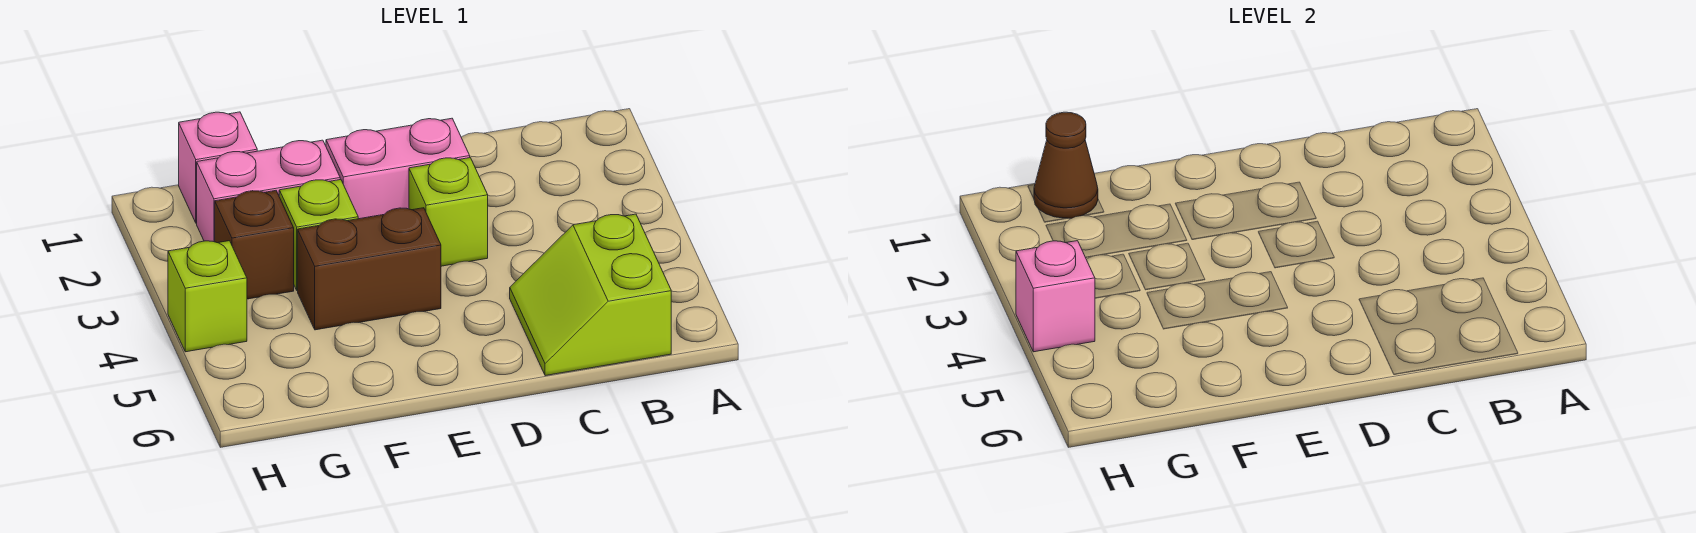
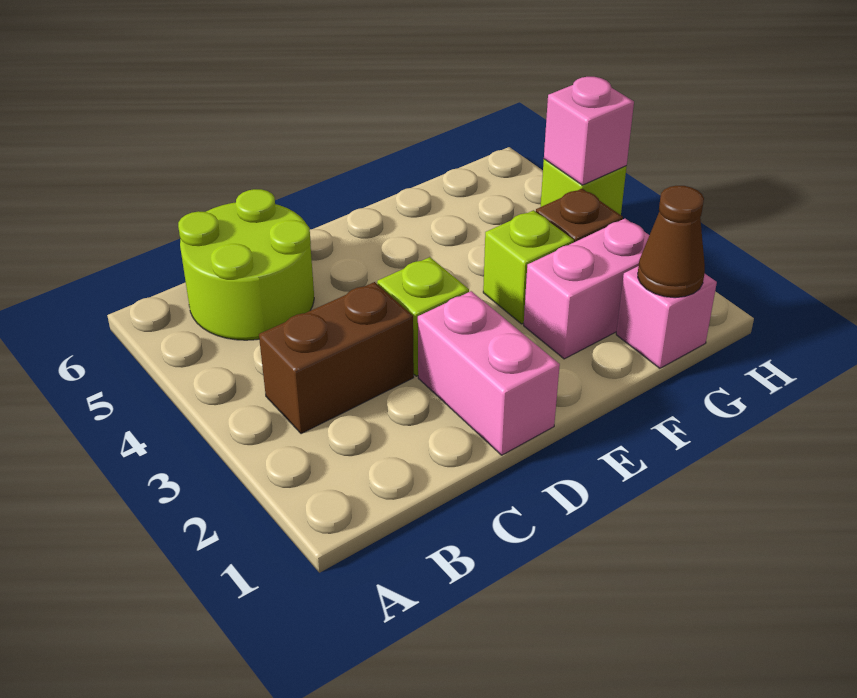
lime 2x2 slope [510,214,671,376] -> lime 2x2 round brick [178,189,314,340]
pink 1x2 brick [326,118,470,219] -> pink 1x2 brick turned to [418,291,560,455]
brown 1x2 brick [298,208,441,330] -> brown 1x2 brick moved to [259,282,414,434]

